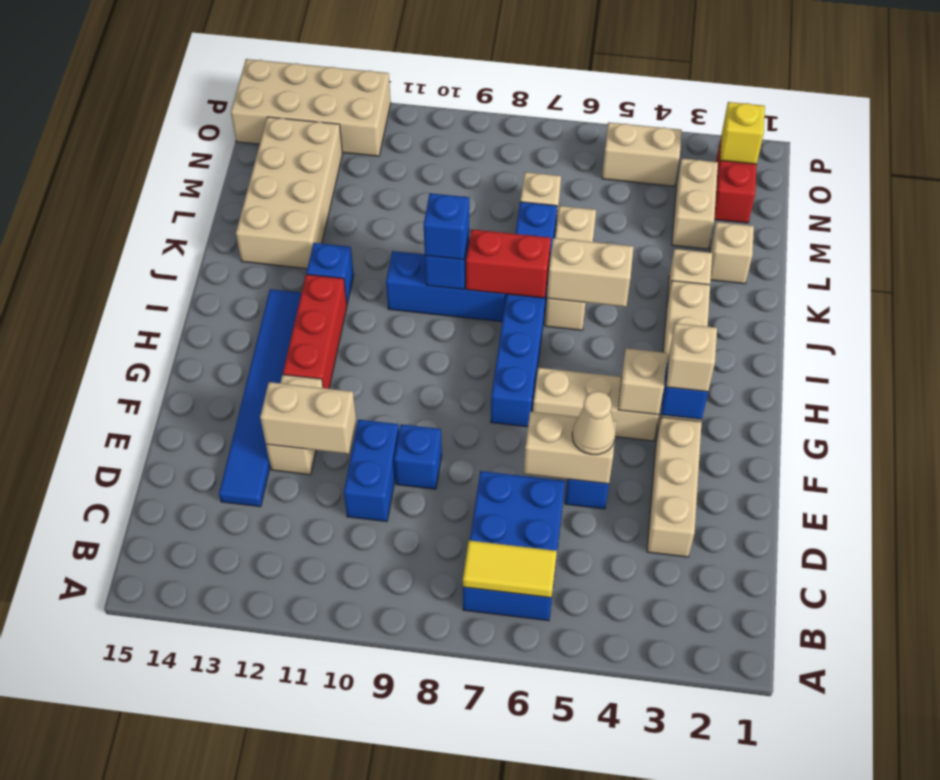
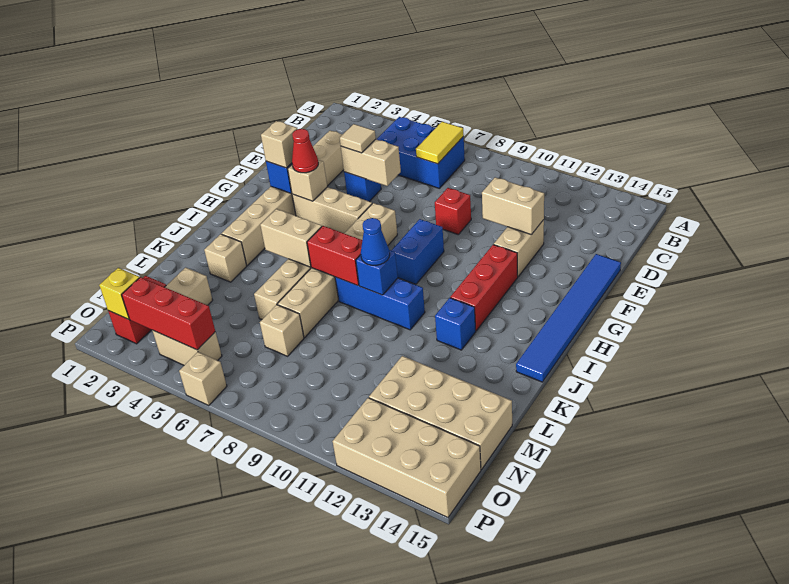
blue 2x3 brick [463,471,565,621] -> blue 2x3 brick turned to [377,117,465,188]
yellow 1x2 tile [463,540,557,598] -> yellow 1x2 tile turned to [416,122,464,164]
blue 1x2 brick [344,420,399,522] -> blue 1x2 brick moved to [391,219,444,284]
blue 1x6 tile [219,289,301,507] -> blue 1x6 tile moved to [516,254,621,382]
tan 1x1 cone [572,391,616,455] -> tan 1x1 tile [340,124,376,153]
blue 1x1 brick [394,424,442,489] -> red 1x1 brick [435,188,471,234]
none -> red 1x1 cone [292,129,318,173]
blue 1x6 brick [491,202,557,427] -> tan 1x6 brick [278,203,397,337]
blue 1x1 brick [424,193,469,260] -> blue 1x1 cone [361,218,390,265]
tan 2x4 brick [236,117,342,269] -> tan 2x4 brick turned to [369,356,512,469]
tan 1x1 brick [710,222,754,284] -> tan 1x1 brick moved to [179,352,227,405]
none -> red 1x3 brick [122,277,215,350]

